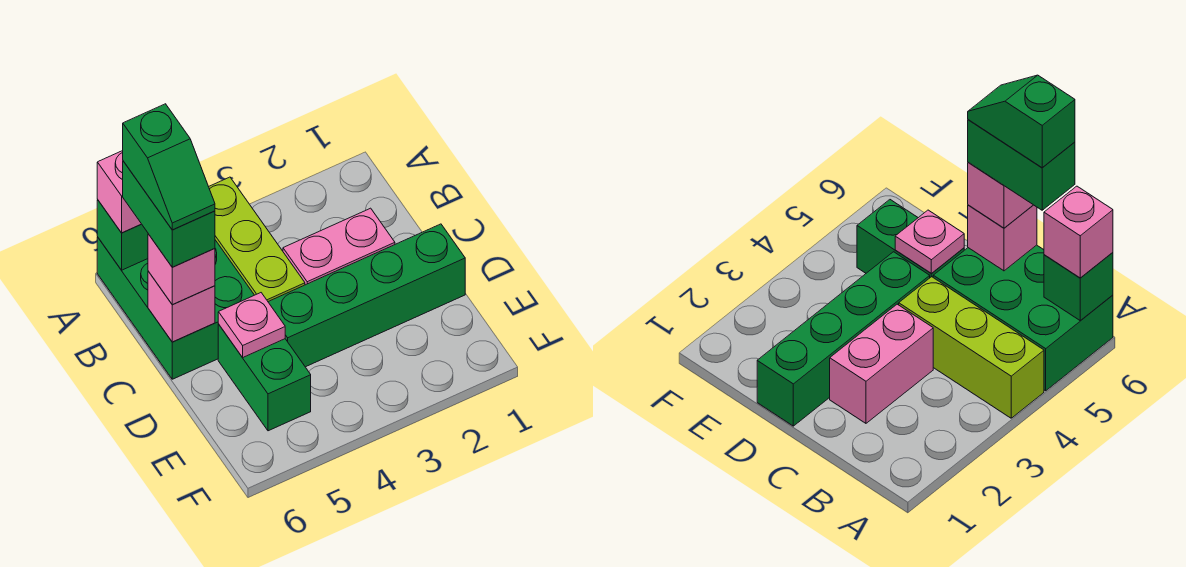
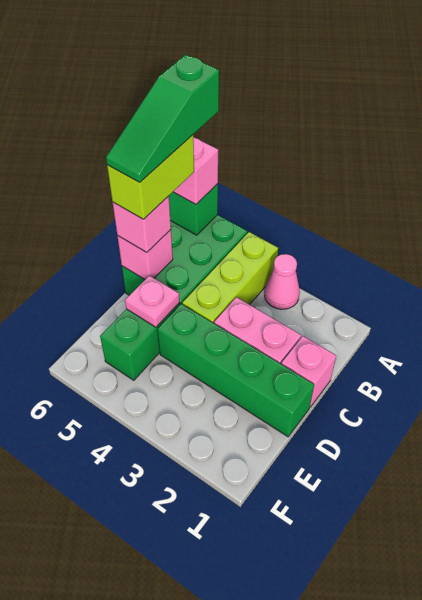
none -> pink 1x1 cone [264,254,300,309]
green 1x2 brick [123,161,215,267] -> lime 1x2 brick [107,135,194,219]
green 1x2 slope [123,104,215,230] -> green 1x3 slope [106,55,219,182]
none -> pink 1x1 brick [281,336,336,407]

